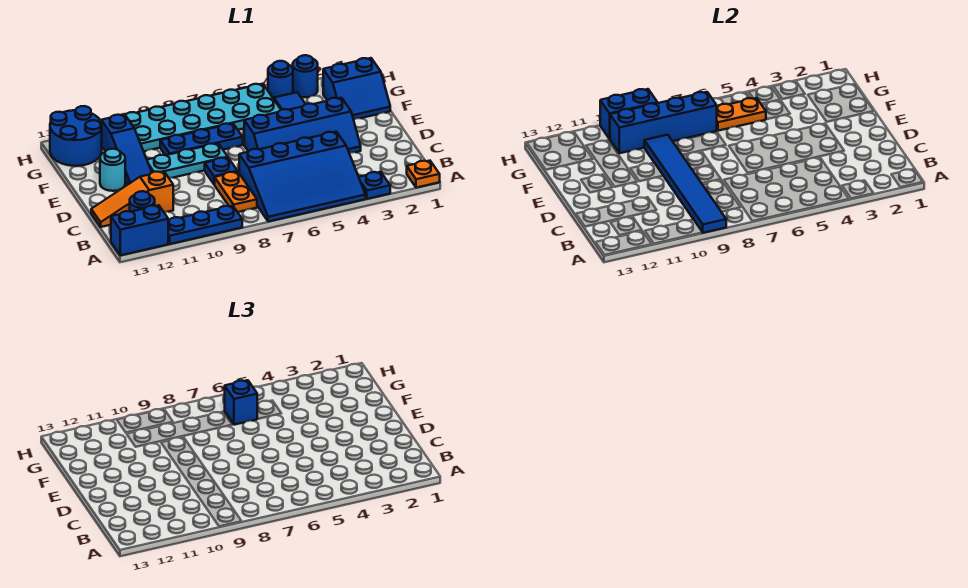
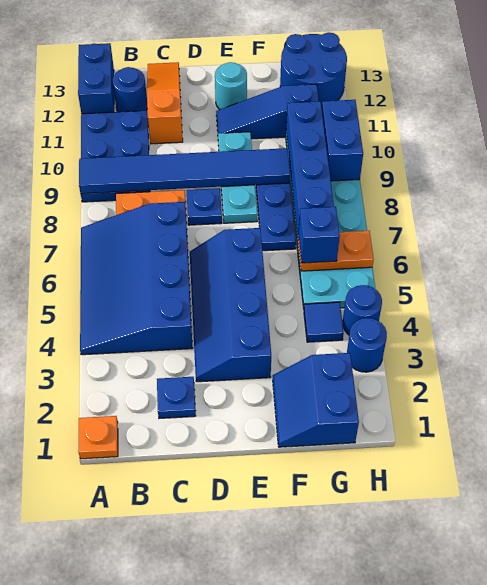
blue 1x1 plate [359,172,390,199] -> blue 1x1 plate moved to [157,377,196,418]
blue 1x3 plate [168,206,242,244] -> blue 2x3 plate [81,111,150,202]
orange 1x2 plate [717,98,766,131] -> orange 1x2 plate turned to [298,231,374,271]

